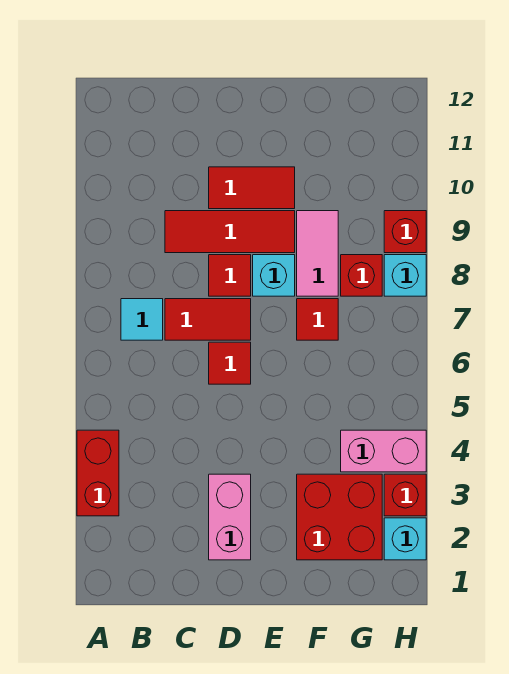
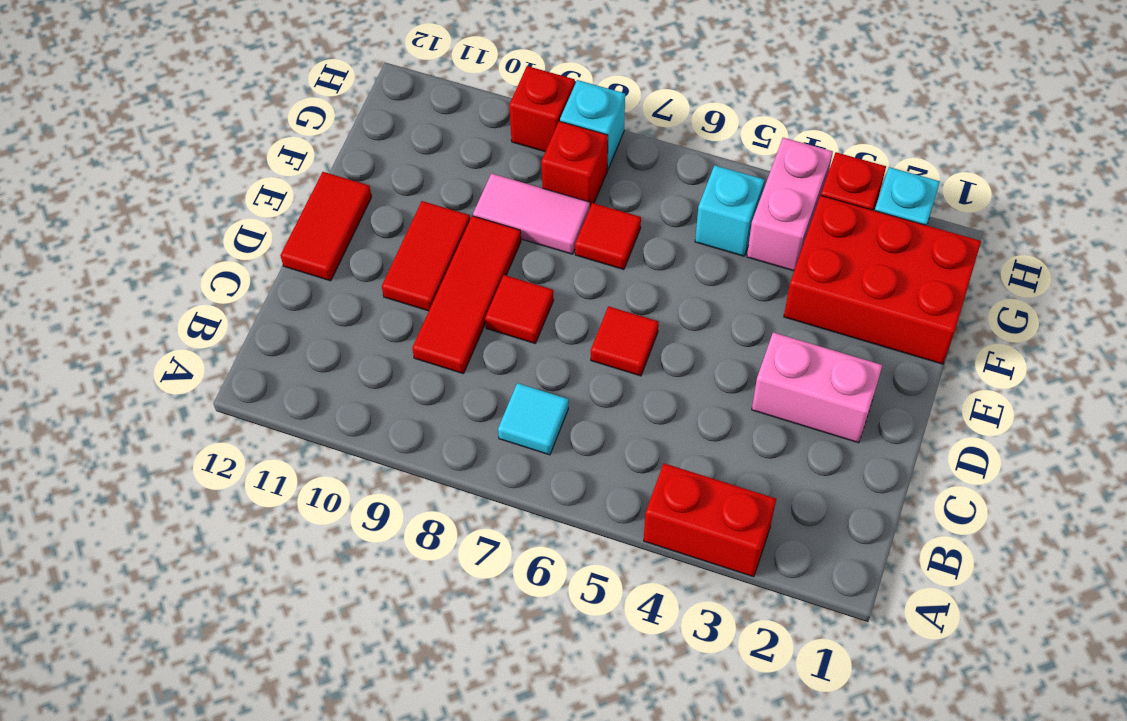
red 1x2 tile [165,299,251,340] -> red 1x2 tile moved to [280,172,372,281]
cyan 1x1 brick [253,255,295,296] -> cyan 1x1 brick moved to [695,165,764,256]
red 2x2 brick [297,474,382,560] -> red 2x3 brick [784,196,981,364]

